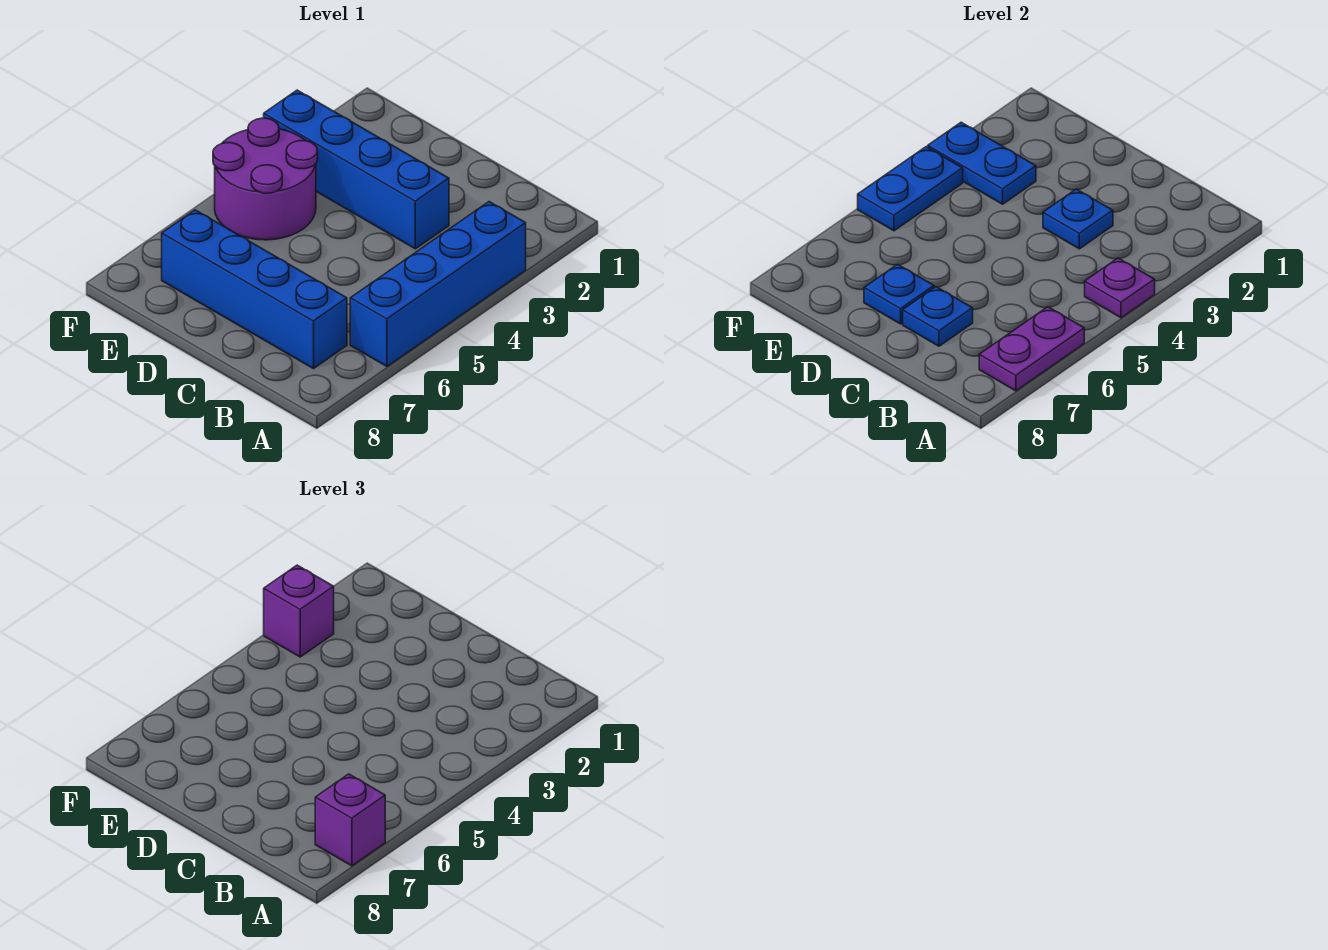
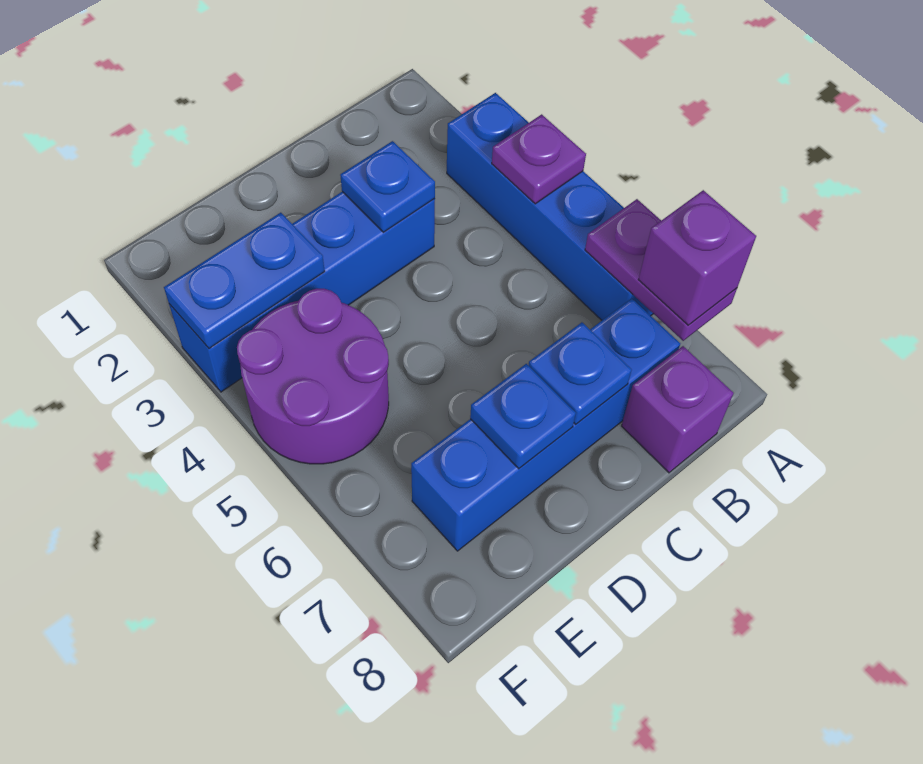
purple 1x1 brick [264,565,334,657] -> purple 1x1 brick moved to [622,346,733,473]
blue 1x2 plate [858,147,963,231] -> none

